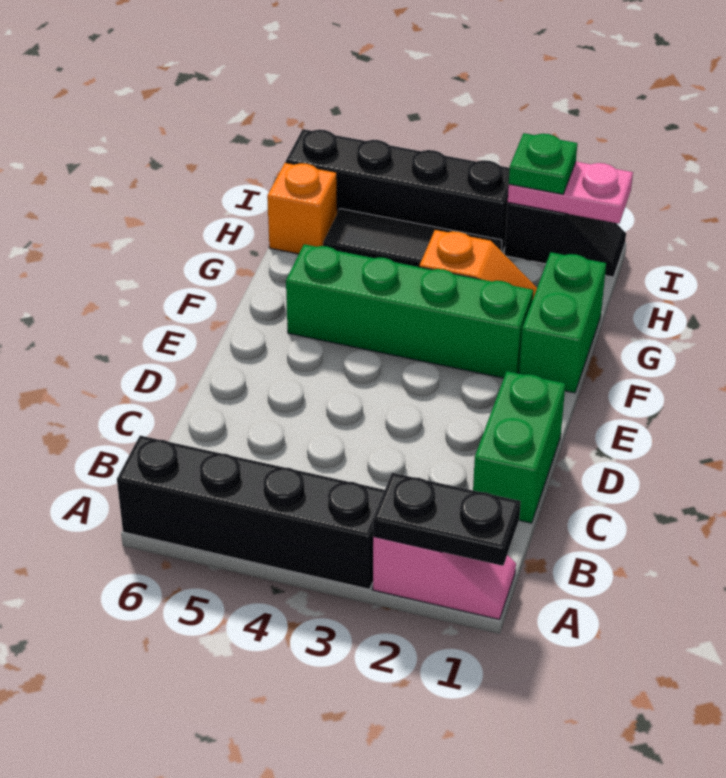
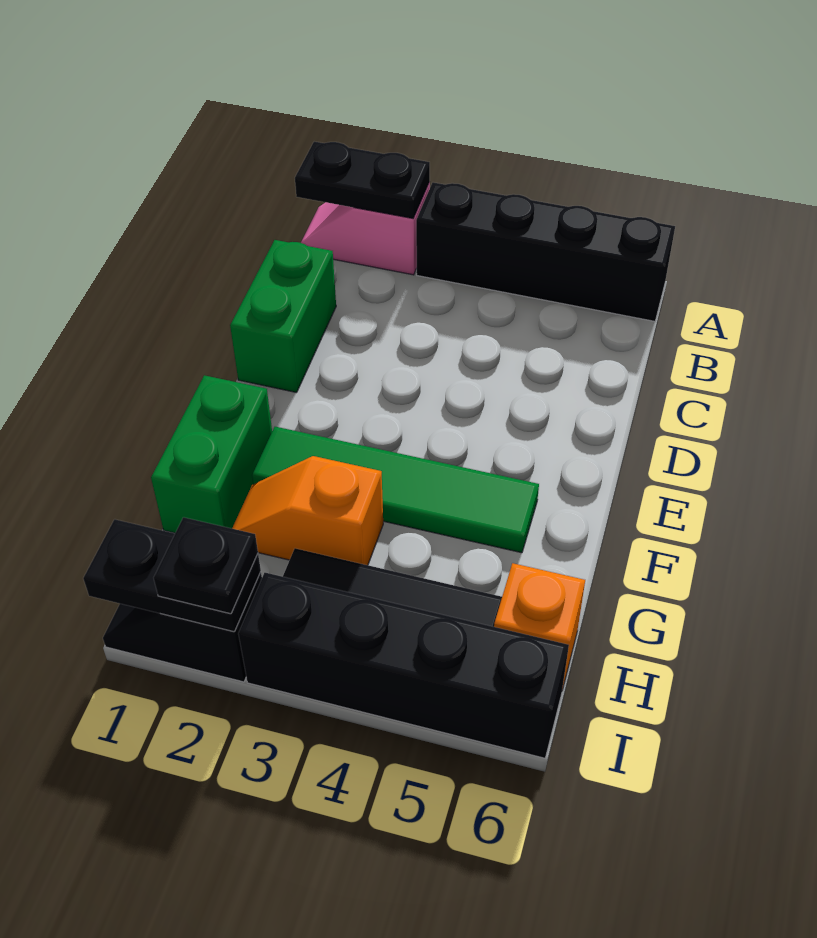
green 1x4 brick [286,244,533,378] -> green 1x4 tile [252,427,539,553]
pink 1x2 plate [508,162,633,224] -> black 1x2 plate [83,519,261,632]
green 1x1 plate [509,133,577,194] -> black 1x1 plate [154,517,258,614]

